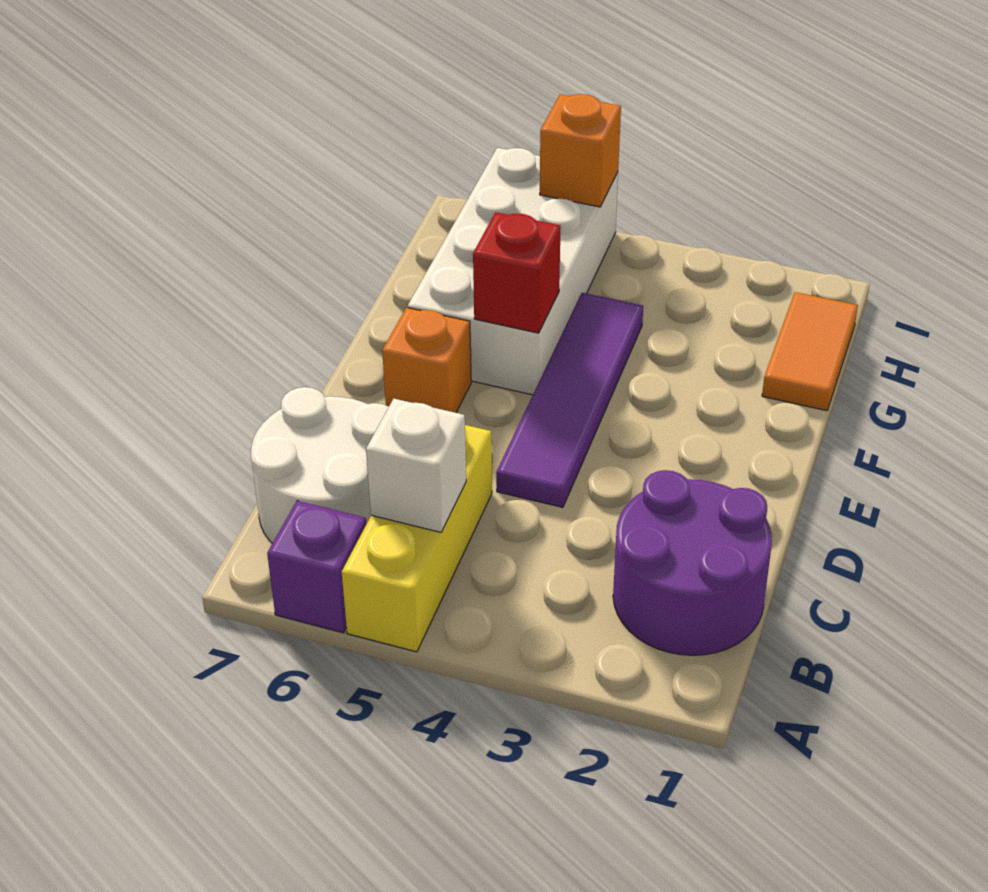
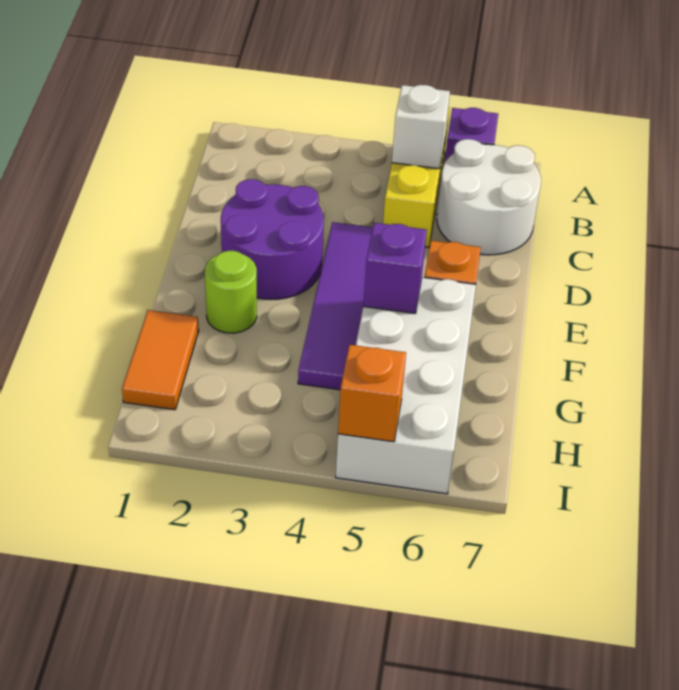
purple 2x2 round brick [613,470,772,655] -> purple 2x2 round brick moved to [221,179,324,299]
none -> lime 1x1 round brick [205,251,257,333]
red 1x1 brick [473,212,561,333] -> purple 1x1 brick [363,223,427,313]

